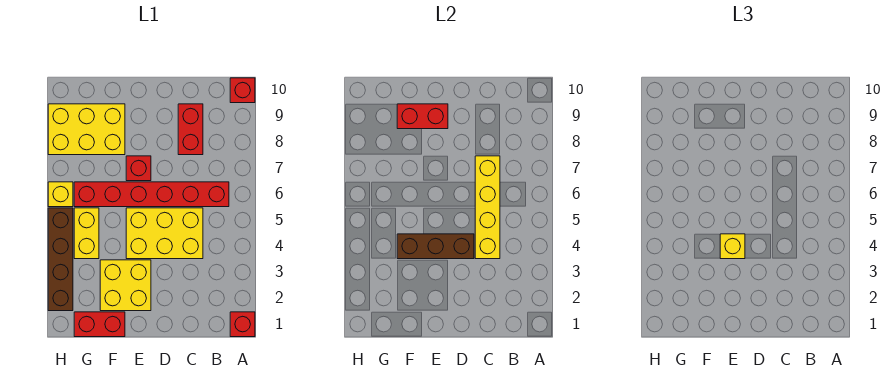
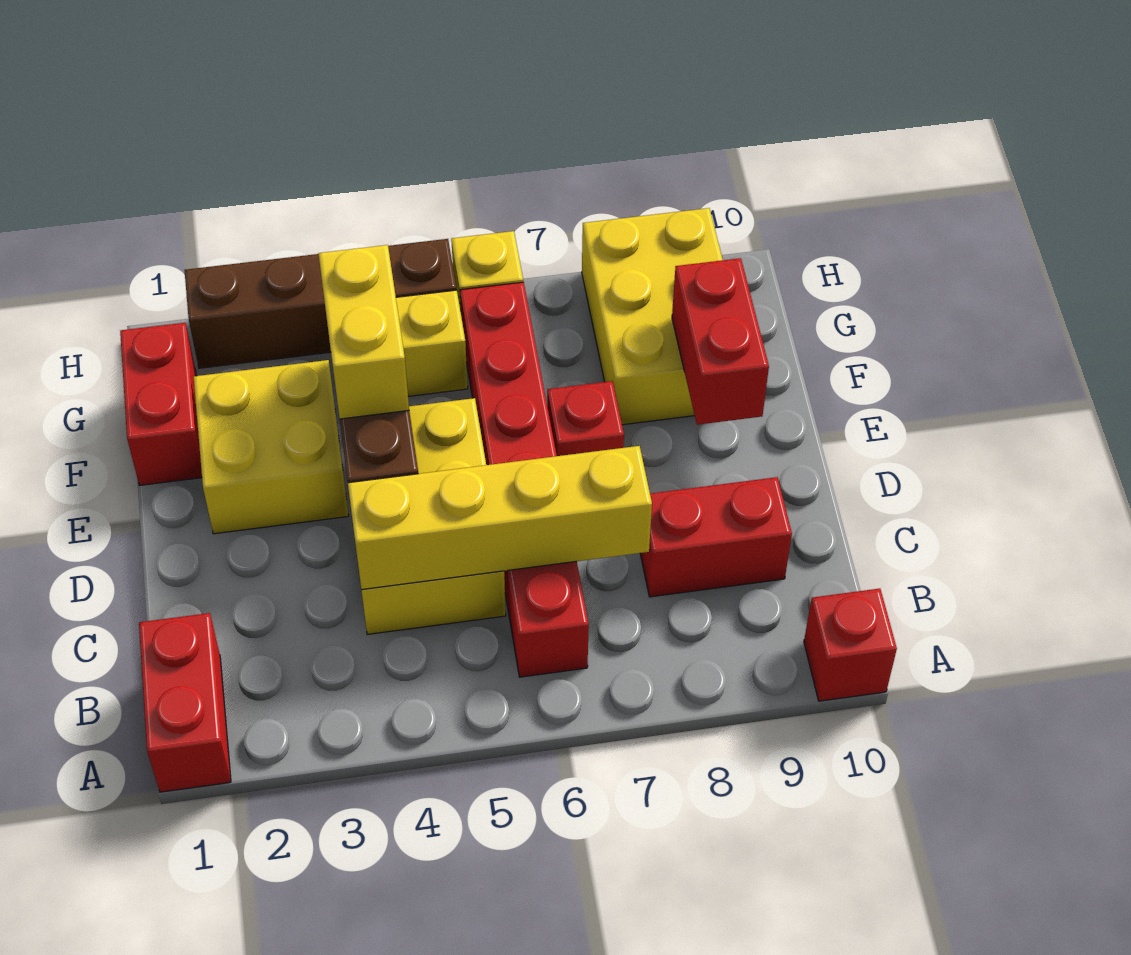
red 1x1 brick [230,312,255,337] -> red 1x2 brick [139,613,231,792]
yellow 1x1 brick [720,234,745,259] -> yellow 1x2 brick [318,245,409,419]

